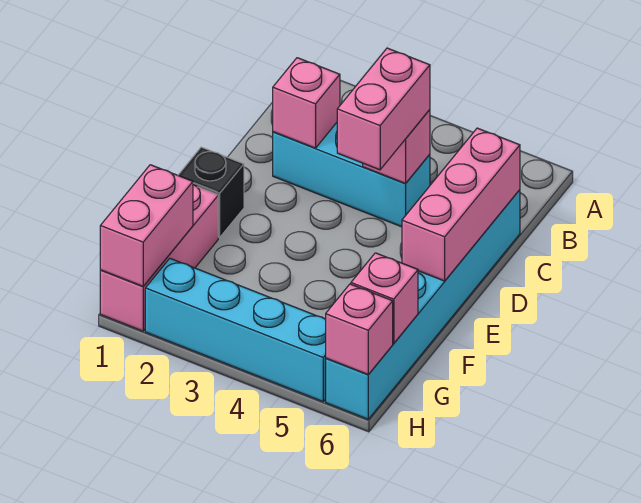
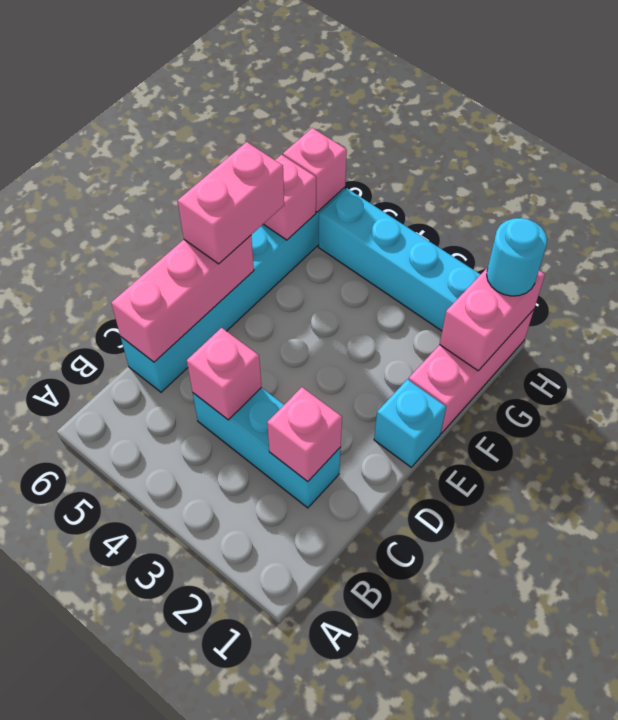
pink 1x2 brick [337,48,430,170] -> pink 1x2 brick moved to [178,142,284,264]
black 1x1 brick [178,147,244,238] -> cyan 1x1 brick [374,379,446,467]
none -> cyan 1x1 round brick [487,218,547,296]

